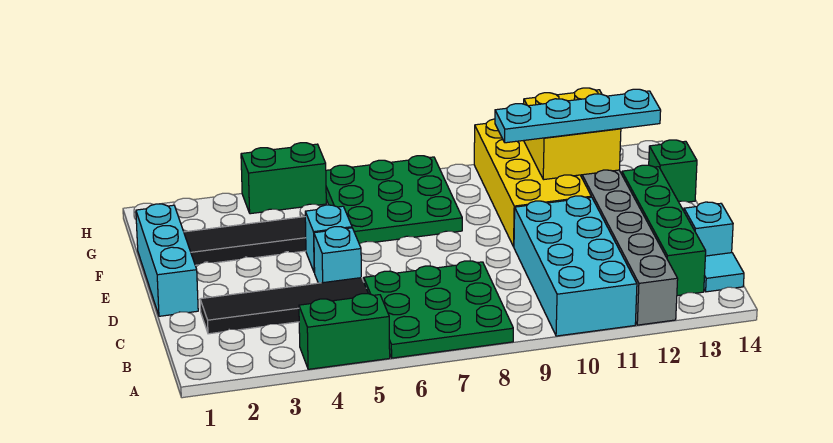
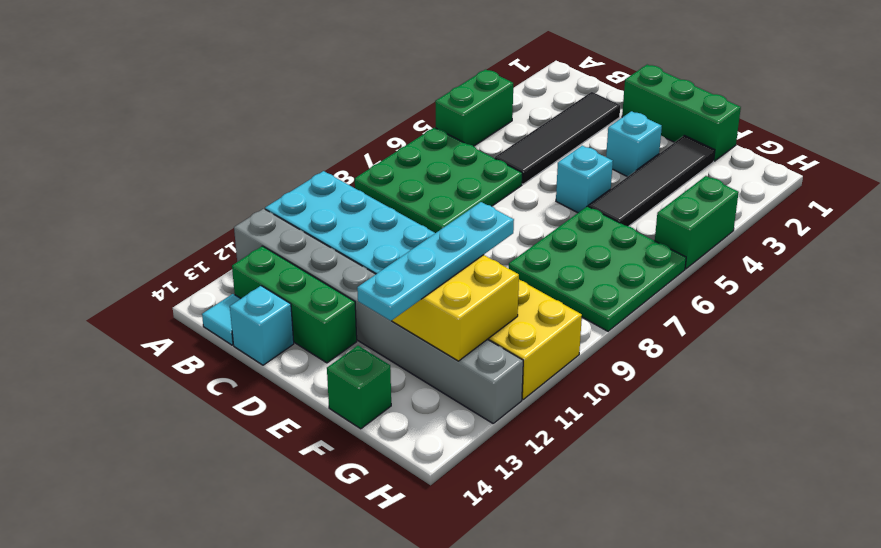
green 1x4 brick [622,165,706,296] -> green 1x3 brick [232,246,357,363]
cyan 1x3 brick [136,204,198,316] -> green 1x3 brick [622,65,741,161]
cyan 1x1 brick [314,227,361,283] -> cyan 1x1 brick moved to [606,111,662,177]

